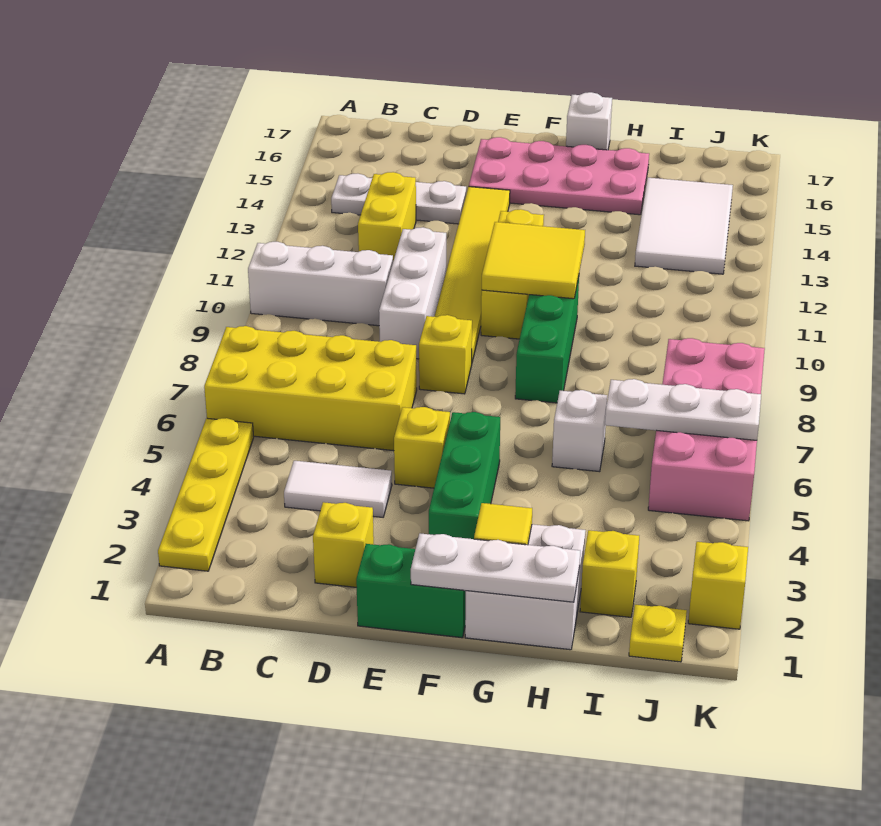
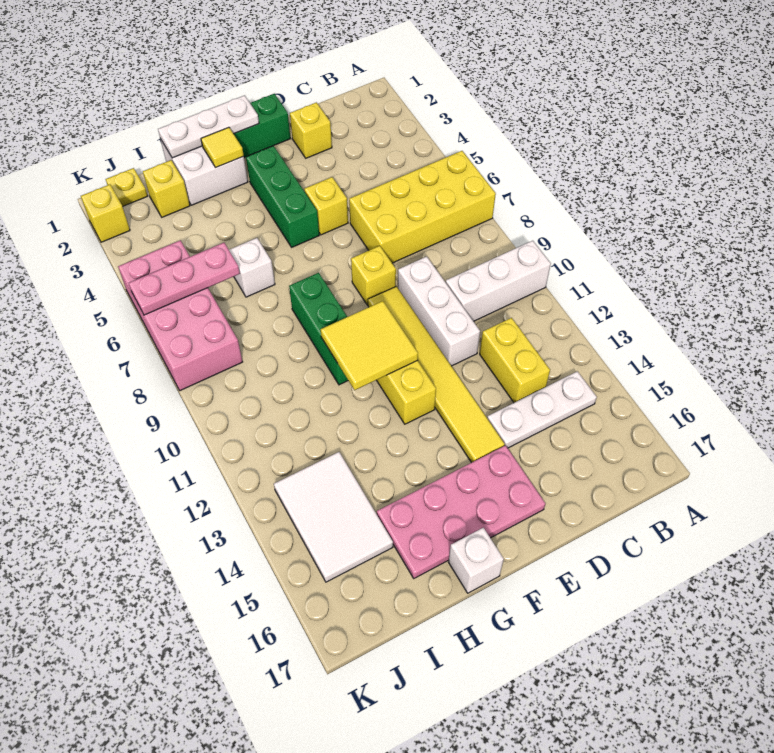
yellow 1x4 plate [158,418,254,571] -> none
white 1x2 tile [284,461,392,517] -> none
white 1x3 plate [605,379,761,440] -> pink 1x3 plate [129,243,240,315]

